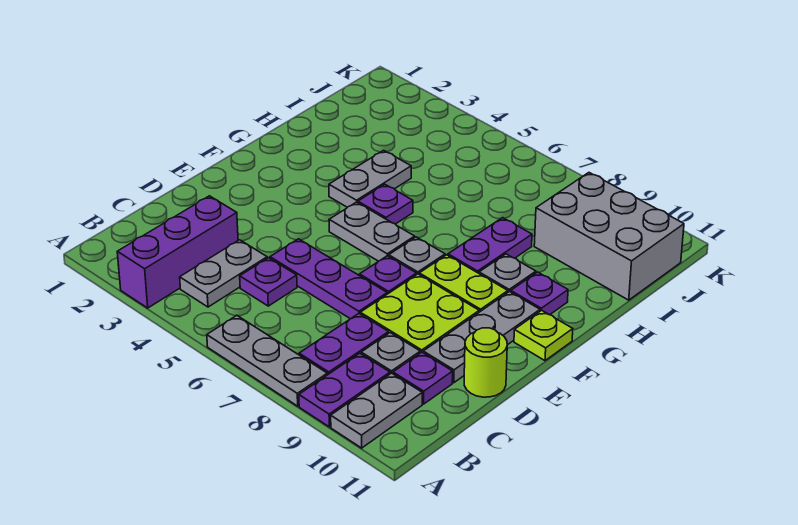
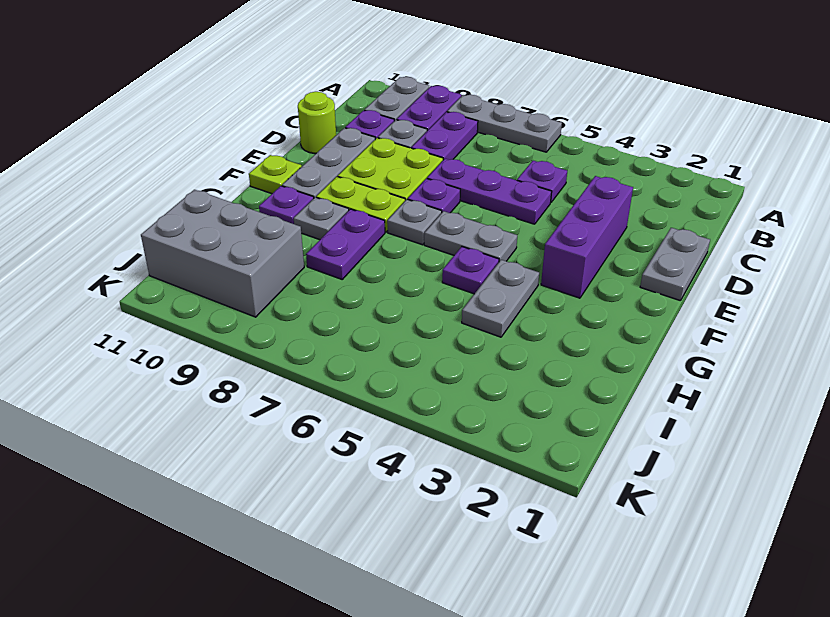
purple 1x3 brick [117,196,238,308] -> purple 1x3 brick moved to [541,176,633,298]
grey 1x2 plate [180,240,267,307] -> grey 1x2 plate moved to [640,228,710,301]

